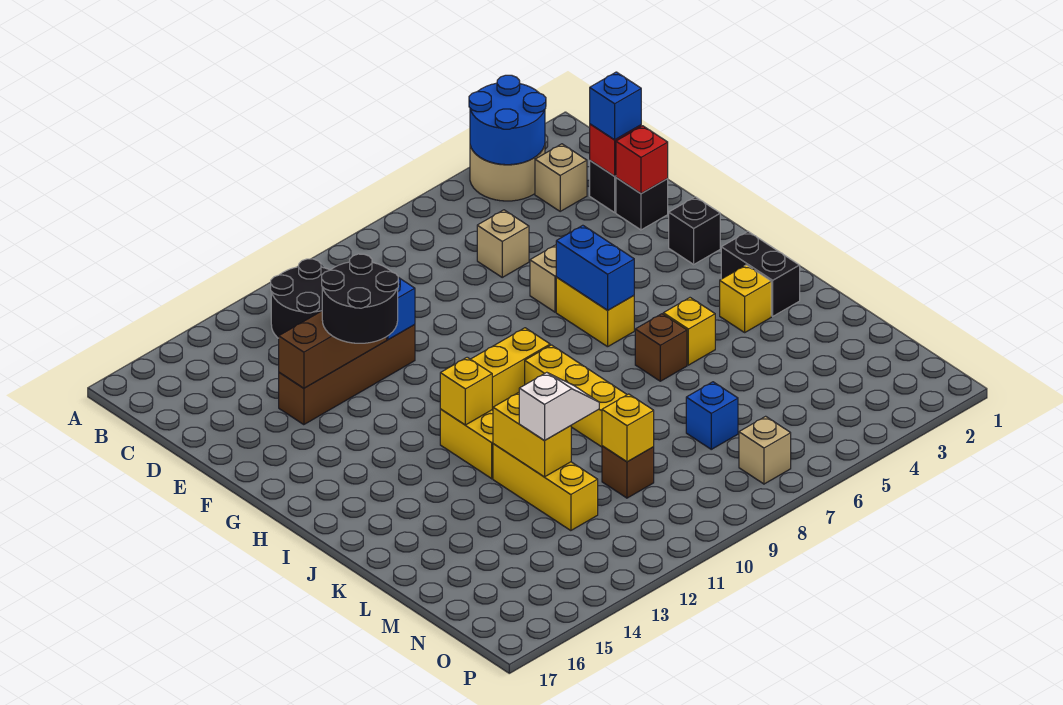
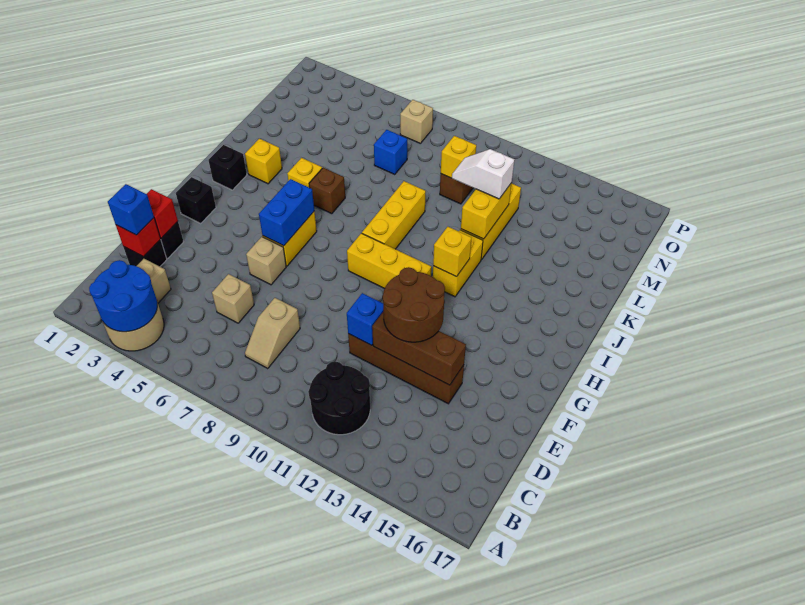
none -> tan 1x2 slope [245,298,300,369]
black 2x2 round brick [322,254,398,343] -> brown 2x2 round brick [383,267,445,342]
black 1x2 brick [721,232,800,316] -> black 1x1 brick [209,145,247,190]

